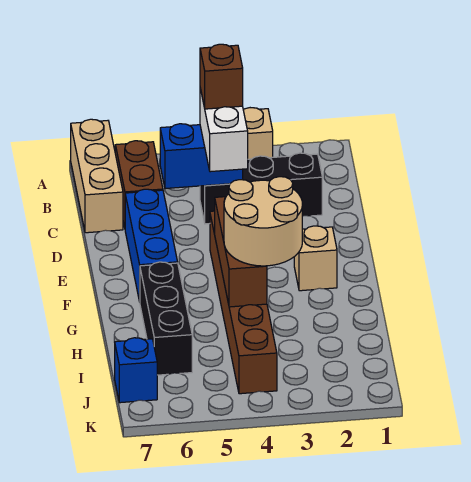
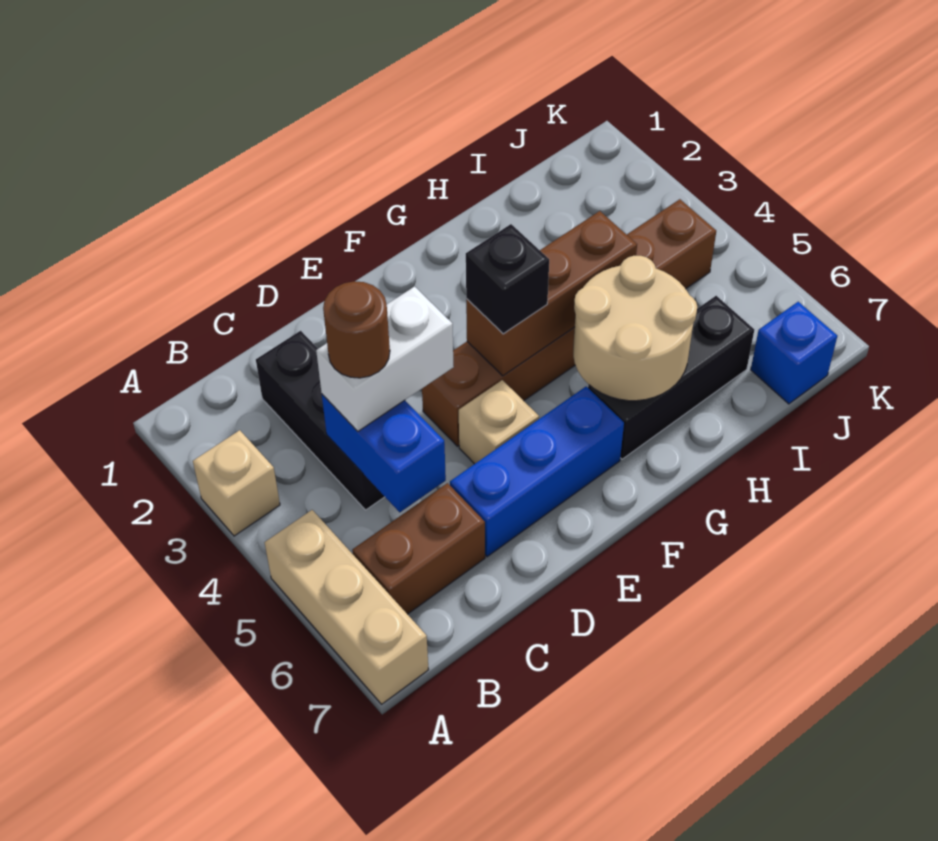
tan 1x3 brick [71,119,123,233] -> tan 1x3 brick turned to [265,510,429,704]
brown 1x1 brick [200,44,243,109] -> brown 1x1 round brick [323,281,390,378]
tan 1x1 brick [294,226,337,291] -> tan 1x1 brick moved to [459,380,539,464]
none -> black 1x1 brick [466,224,549,334]
tan 2x2 round brick [224,177,302,266] -> tan 2x2 round brick moved to [573,256,697,401]

